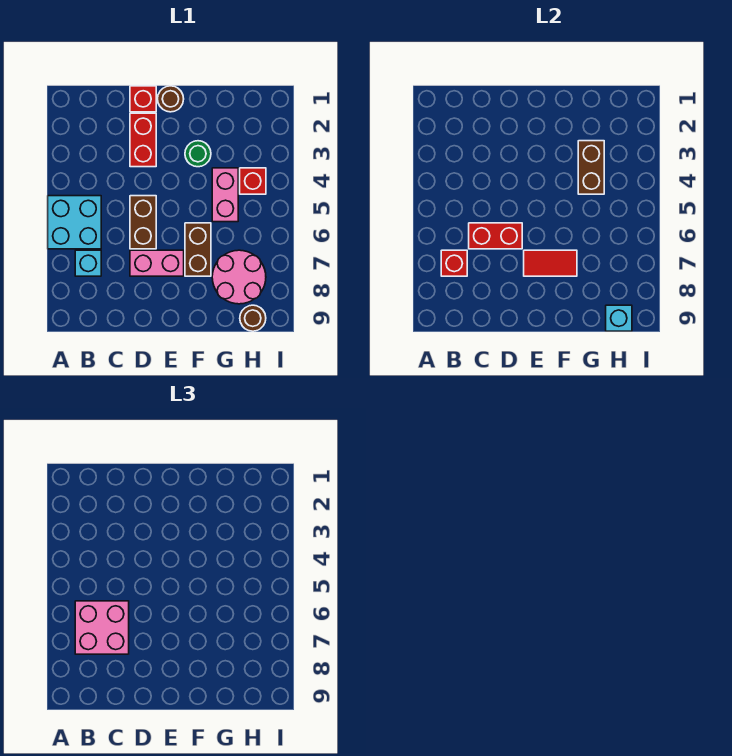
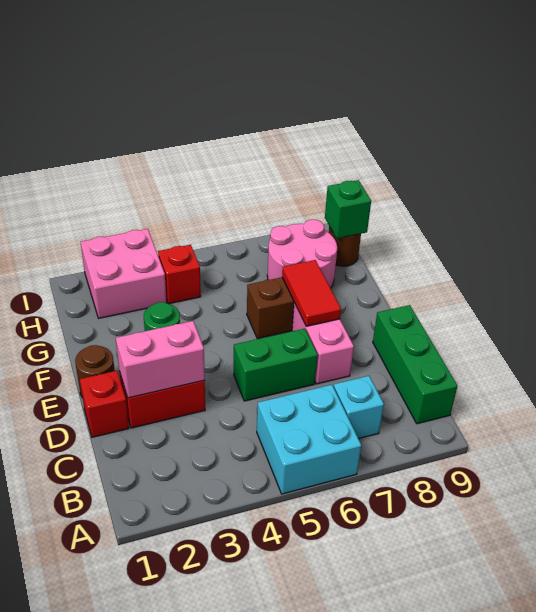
pink 2x2 brick [75,601,129,654] -> pink 2x2 brick moved to [81,229,166,318]
red 1x1 brick [441,250,467,276] -> none
none -> green 1x3 brick [373,305,458,424]
red 1x2 brick [469,223,522,249] -> none
brown 1x2 brick [130,196,156,249] -> green 1x2 brick [234,329,318,401]
brown 1x2 brick [578,141,604,194] -> none
pink 1x2 brick [212,168,238,222] -> pink 1x2 brick moved to [116,321,205,398]
cyan 1x1 brick [606,305,632,331] -> green 1x1 brick [325,180,371,239]

